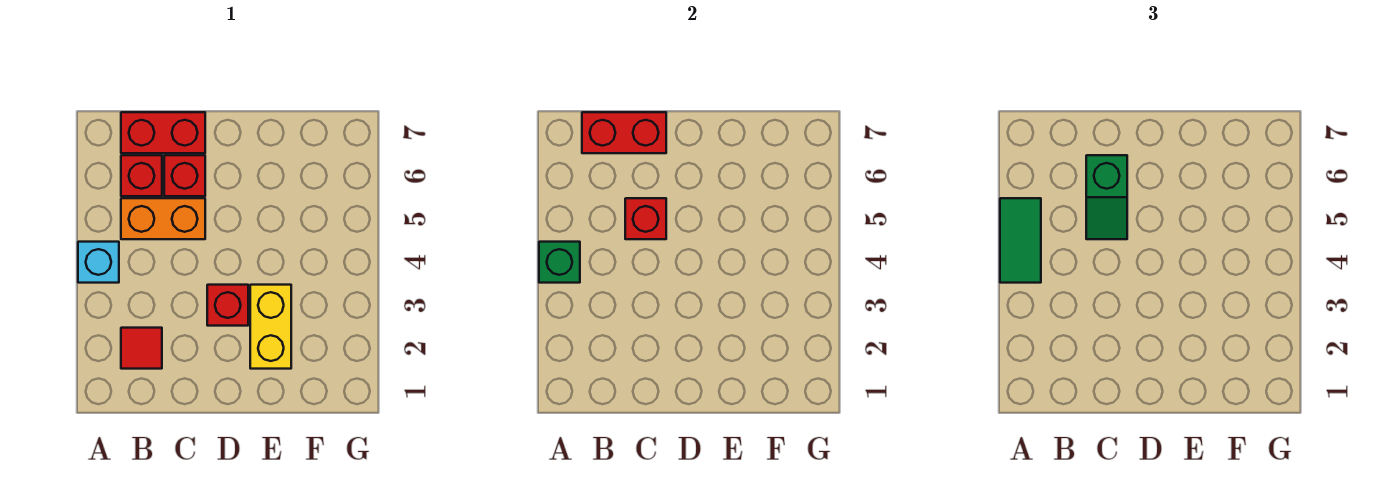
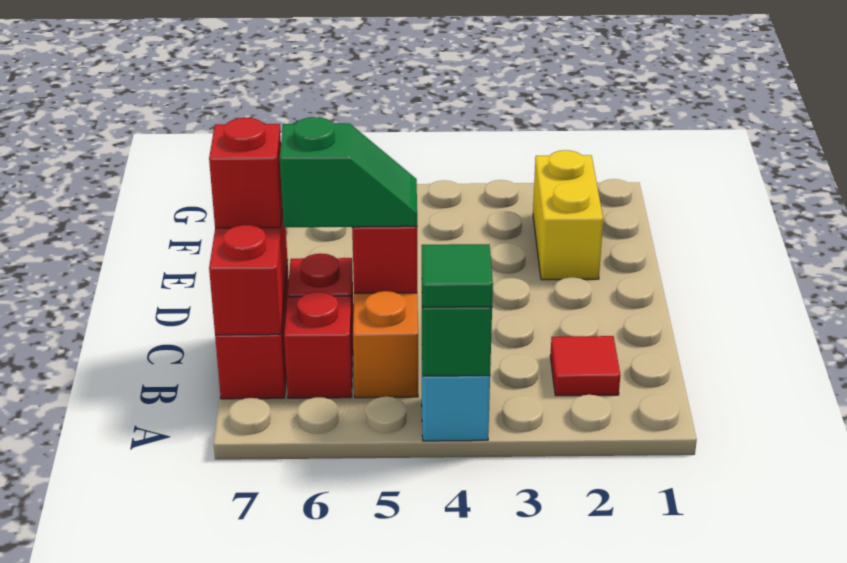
green 1x2 tile [1000,198,1041,283] -> green 1x1 tile [422,244,493,307]
red 1x1 brick [207,285,248,326] -> red 1x1 brick moved to [209,118,282,228]
yellow 1x2 brick [250,285,291,369] -> yellow 1x2 brick turned to [533,150,603,280]

